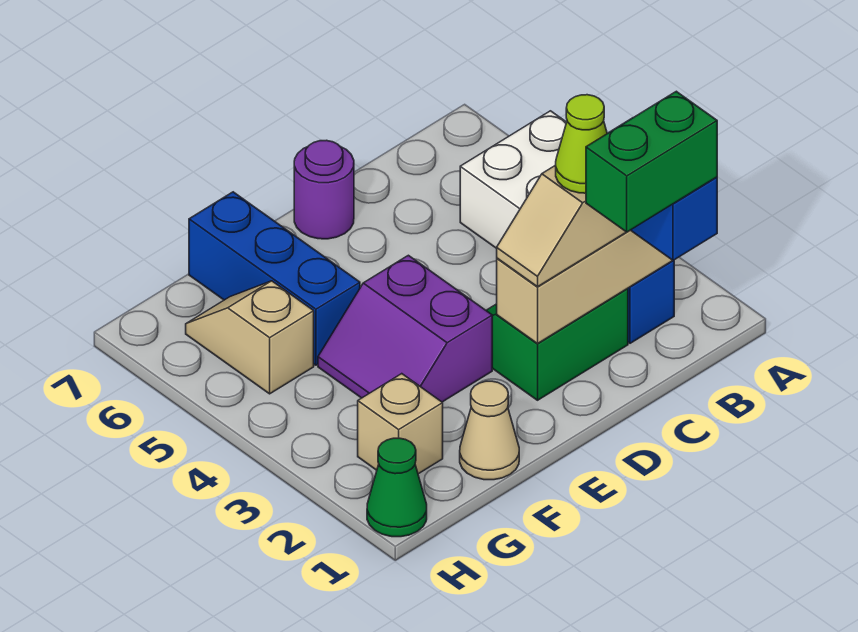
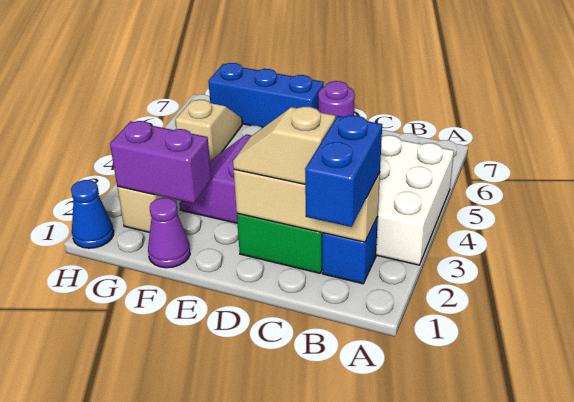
green 1x2 brick [586,91,717,232] -> none
lime 1x1 cone [556,95,607,193] -> none
tan 1x1 cone [460,381,519,480] -> purple 1x1 cone [148,198,190,268]
none -> purple 1x2 brick [110,121,212,203]
blue 1x3 brick [189,192,360,365] -> blue 1x3 brick turned to [208,63,324,128]
green 1x1 cone [367,438,427,537] -> blue 1x1 cone [71,180,114,248]

